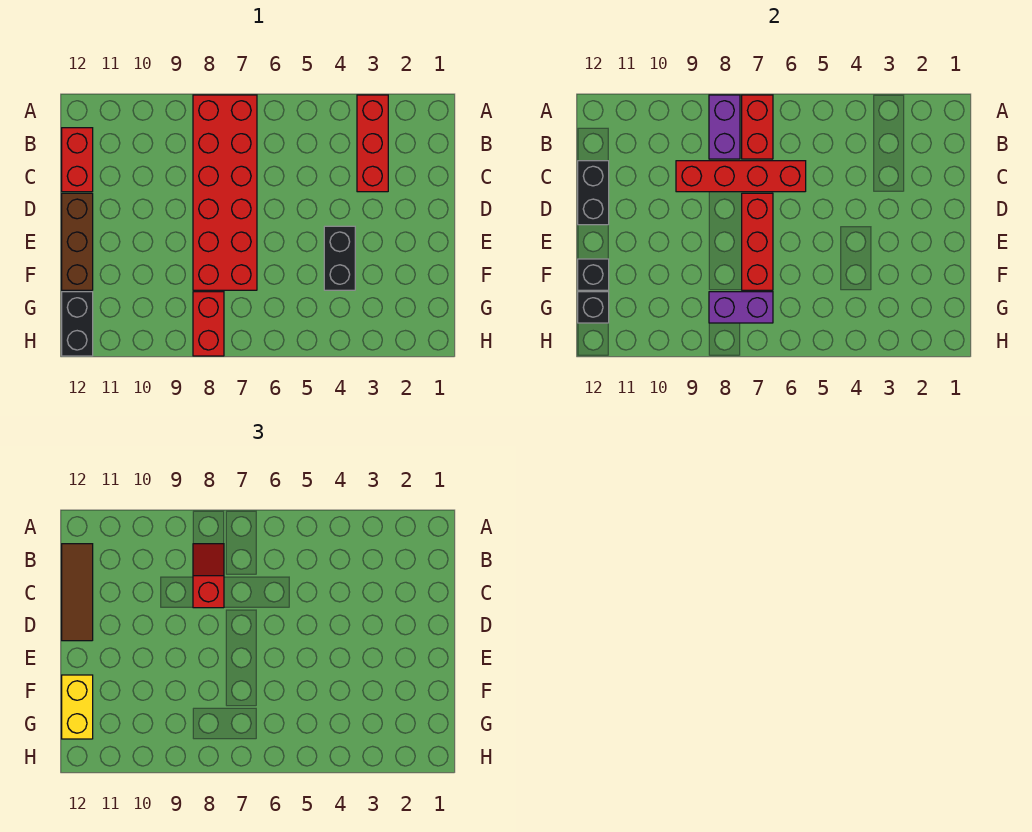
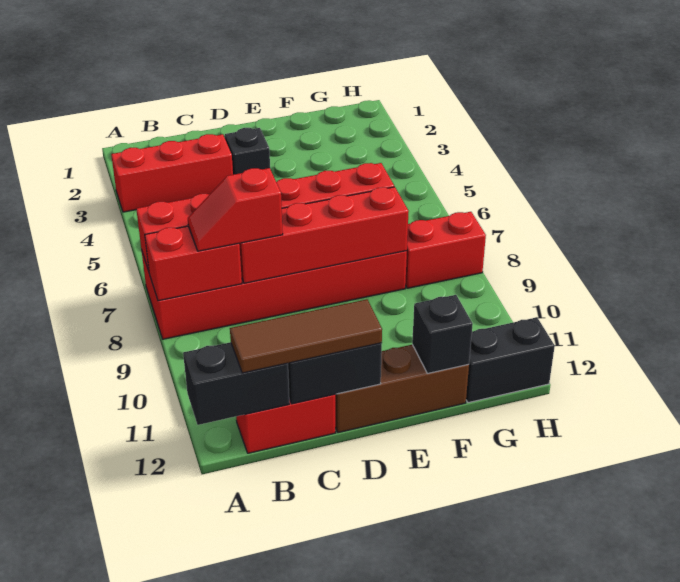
purple 1x2 brick [709,95,740,159] -> red 1x2 brick [145,226,242,301]
red 1x4 brick [676,161,806,192] -> red 1x4 brick turned to [239,187,409,283]
black 1x2 brick [324,226,355,290] -> black 1x2 brick moved to [183,342,289,425]
yellow 1x2 brick [62,675,93,739] -> none
purple 1x2 brick [709,292,773,323] -> none
black 1x1 brick [578,292,609,323] -> black 1x1 brick moved to [225,128,270,175]

